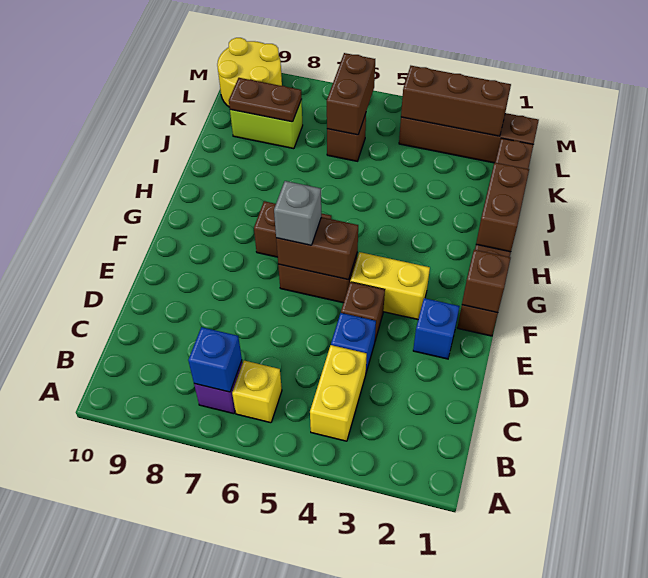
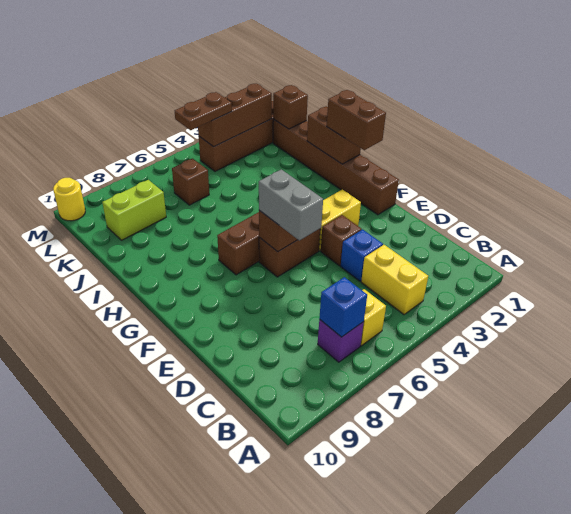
blue 1x1 brick [413,298,460,359] -> none
brown 1x1 brick [462,250,510,313] -> brown 1x1 brick moved to [273,85,308,129]
grey 1x1 brick [274,181,321,245] -> grey 1x2 brick [259,169,323,240]
brown 1x2 brick [327,53,375,135] -> brown 1x2 brick moved to [327,90,386,150]
brown 1x2 plate [229,78,301,122] -> brown 1x2 plate moved to [175,92,232,130]
yellow 2x2 round brick [217,38,282,107] -> yellow 1x1 round brick [53,178,85,221]

